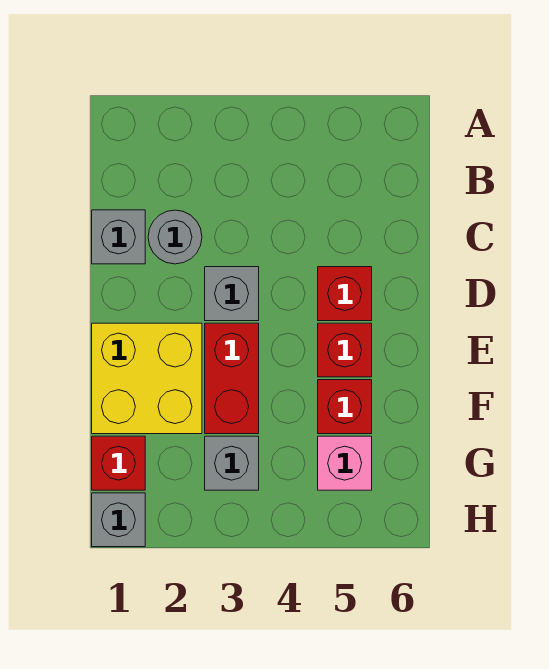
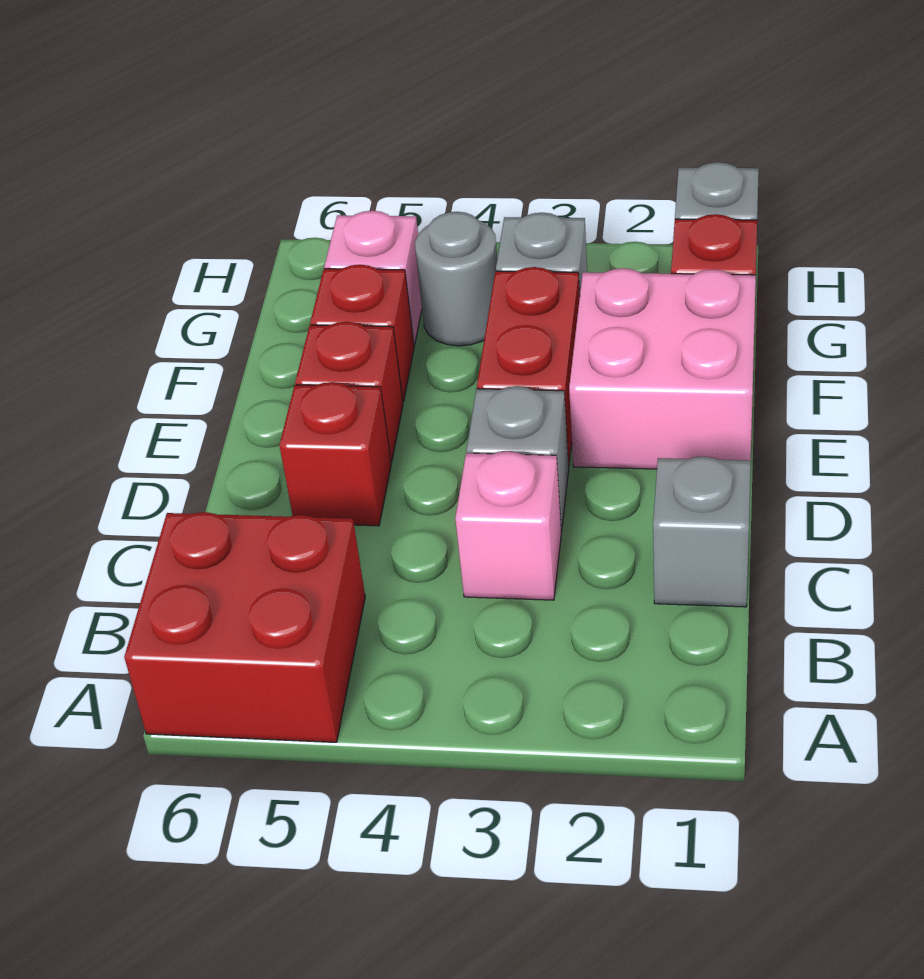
none -> red 2x2 brick [124,512,365,742]
grey 1x1 round brick [148,210,202,264] -> grey 1x1 round brick moved to [415,212,497,346]
none -> pink 1x1 brick [455,451,561,600]
yellow 2x2 brick [92,323,202,434] -> pink 2x2 brick [569,268,756,469]

